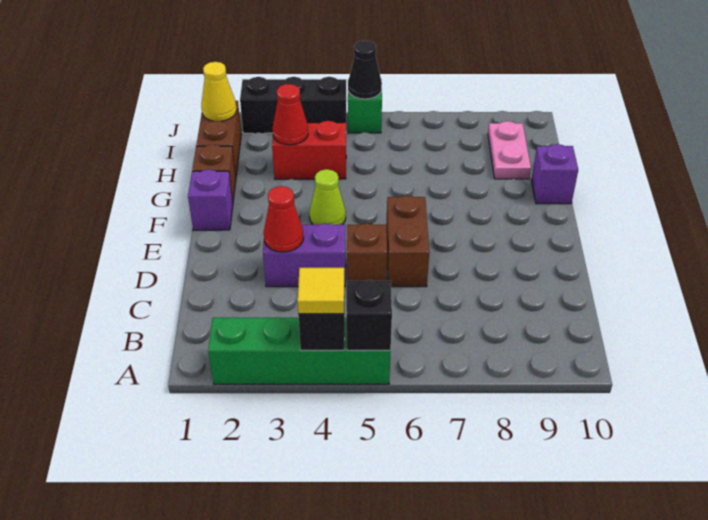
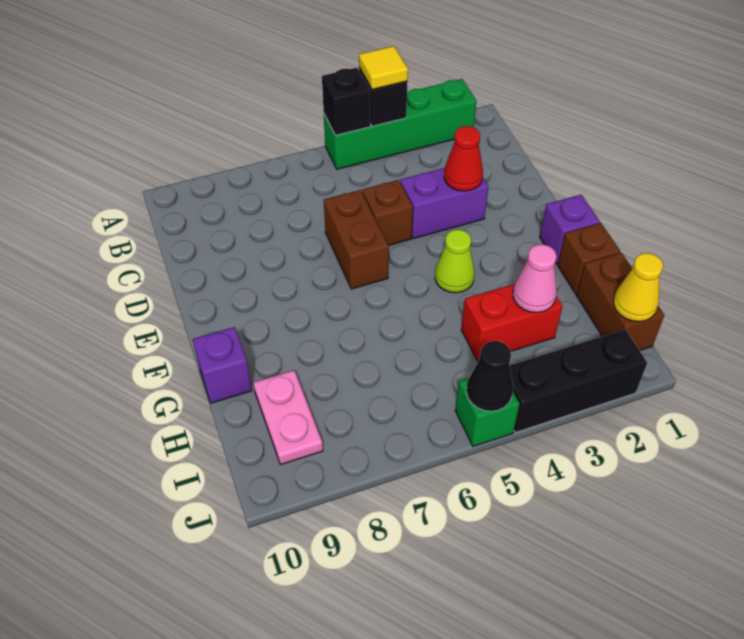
red 1x1 cone [273,84,308,145] -> pink 1x1 cone [513,244,557,313]

